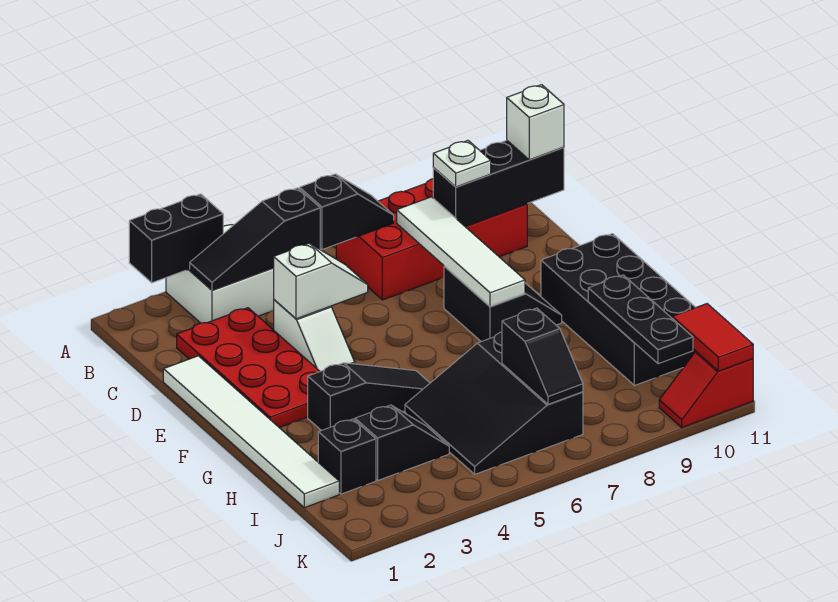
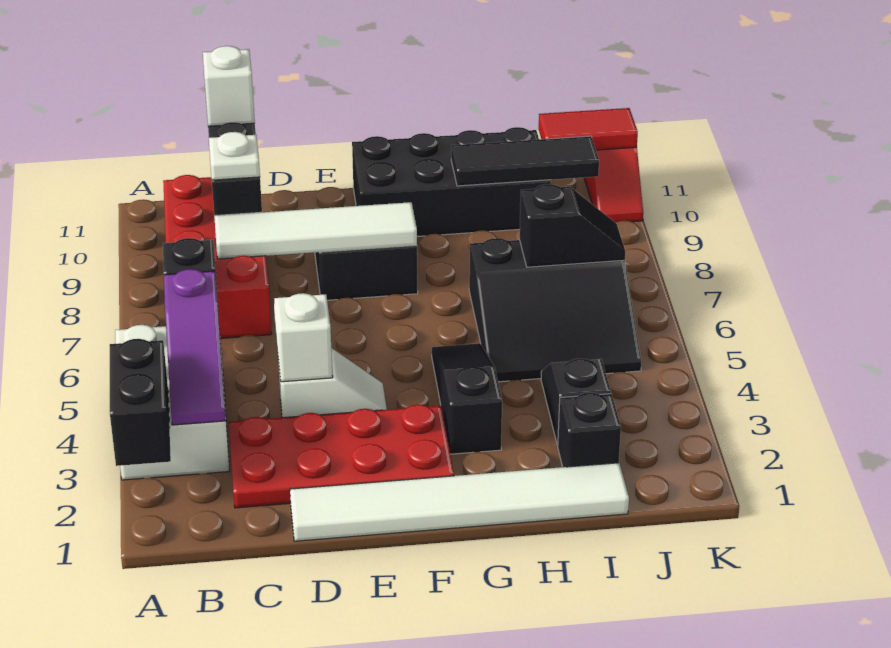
black 1x3 slope [190,188,320,290] -> purple 1x3 slope [164,269,226,425]
black 1x3 plate [588,275,693,364] -> black 1x3 tile [451,136,599,186]

